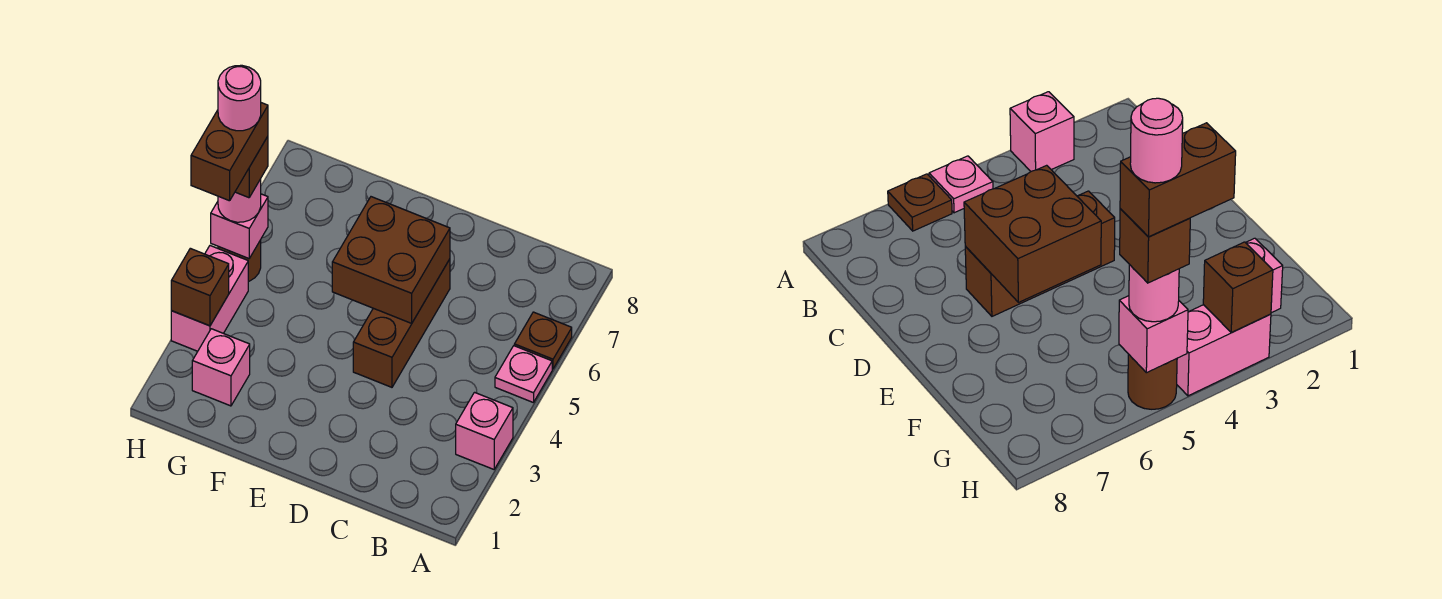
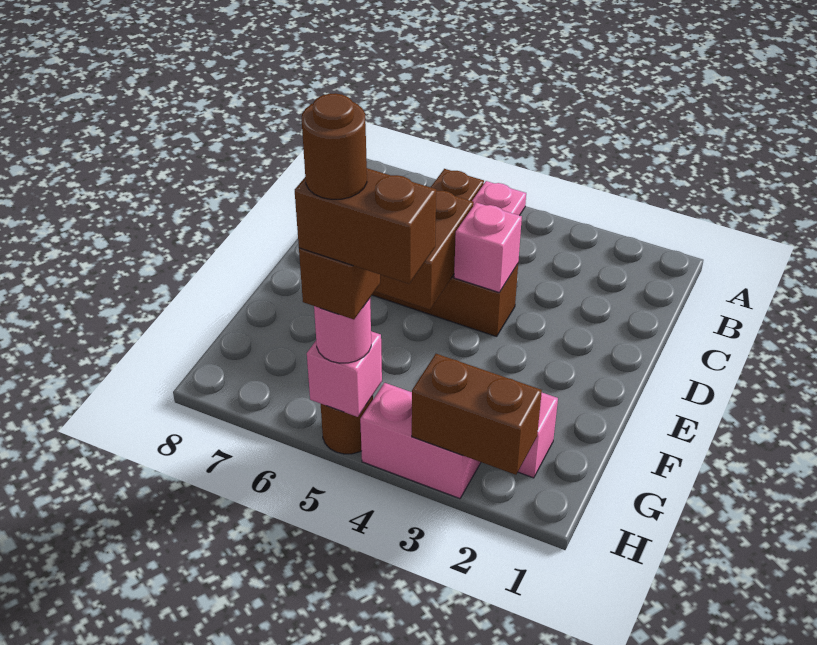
pink 1x1 brick [456,392,513,469] -> pink 1x1 brick moved to [454,203,522,292]
brown 1x1 brick [171,248,229,326] -> brown 1x2 brick [412,354,542,475]
pink 1x1 round brick [218,65,261,131] -> brown 1x1 round brick [302,93,367,199]

